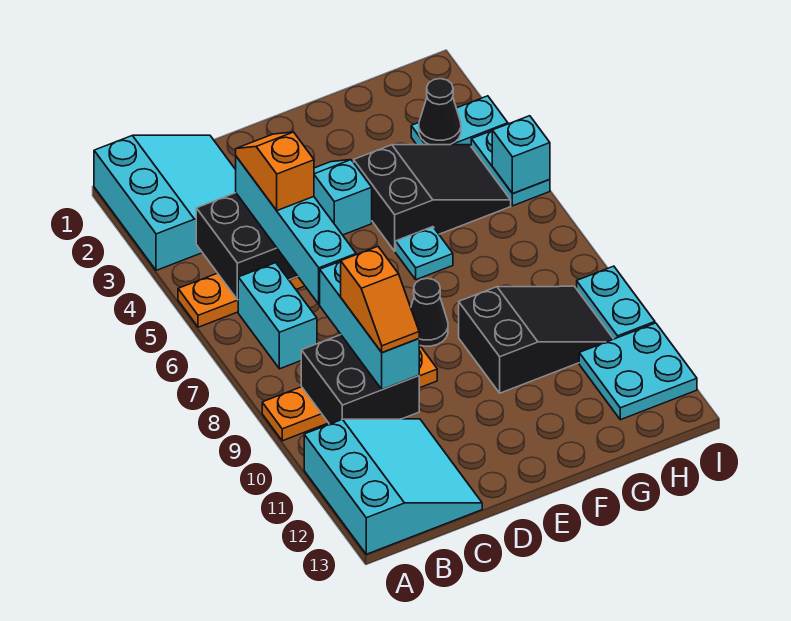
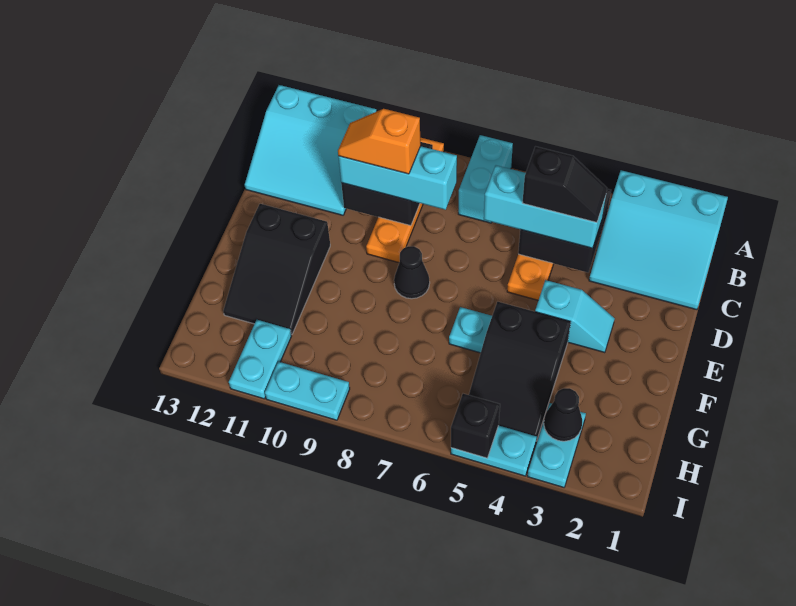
cyan 1x2 brick [238,263,317,369] -> cyan 1x2 brick turned to [458,135,513,223]
cyan 1x4 brick [236,157,356,304] -> cyan 1x3 brick [484,165,606,248]
orange 1x2 slope [236,132,314,210] -> black 1x2 slope [523,147,607,222]
black 2x3 slope [459,286,613,393] -> black 2x3 slope moved to [223,204,330,335]
cyan 2x2 plate [579,323,697,420] -> cyan 1x2 plate [229,320,291,399]
cyan 1x1 brick [492,116,550,194] -> black 1x1 brick [451,394,500,458]

